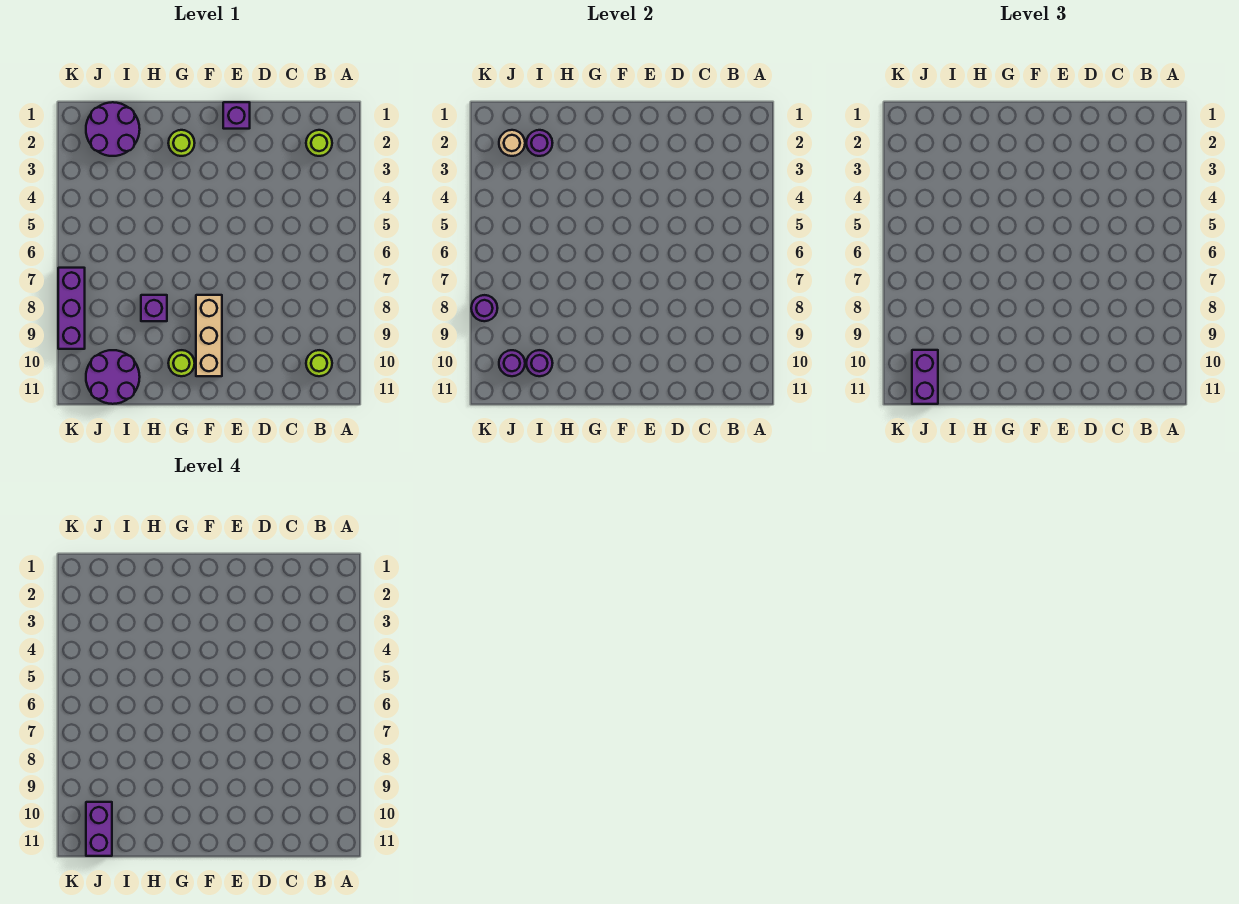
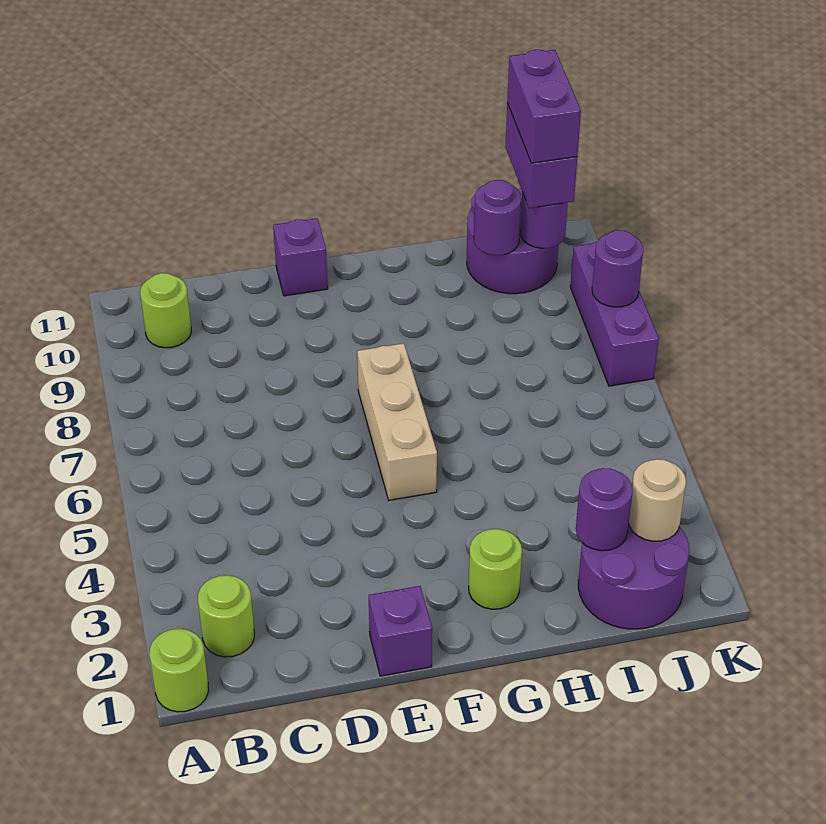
tan 1x3 brick [196,295,222,376] -> tan 1x3 brick moved to [357,343,437,500]
lime 1x1 round brick [168,350,195,376] -> lime 1x1 round brick moved to [149,629,208,712]
purple 1x1 brick [141,295,167,321] -> purple 1x1 brick moved to [273,218,328,296]

